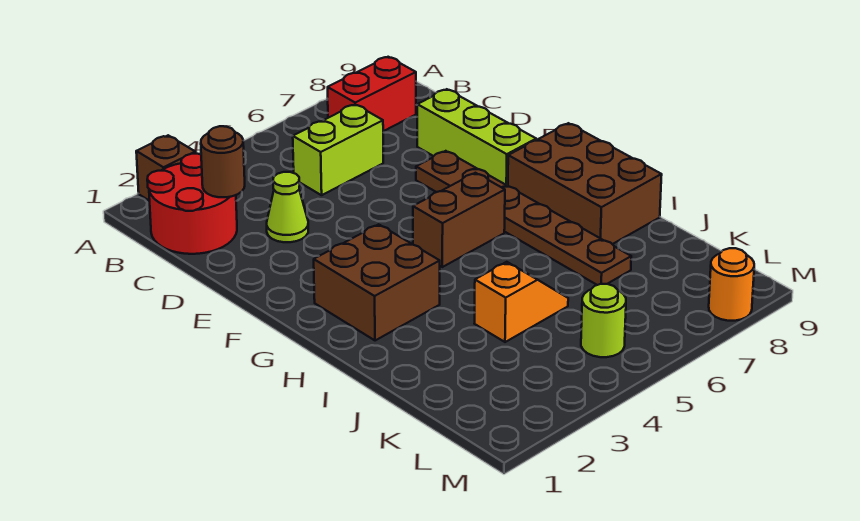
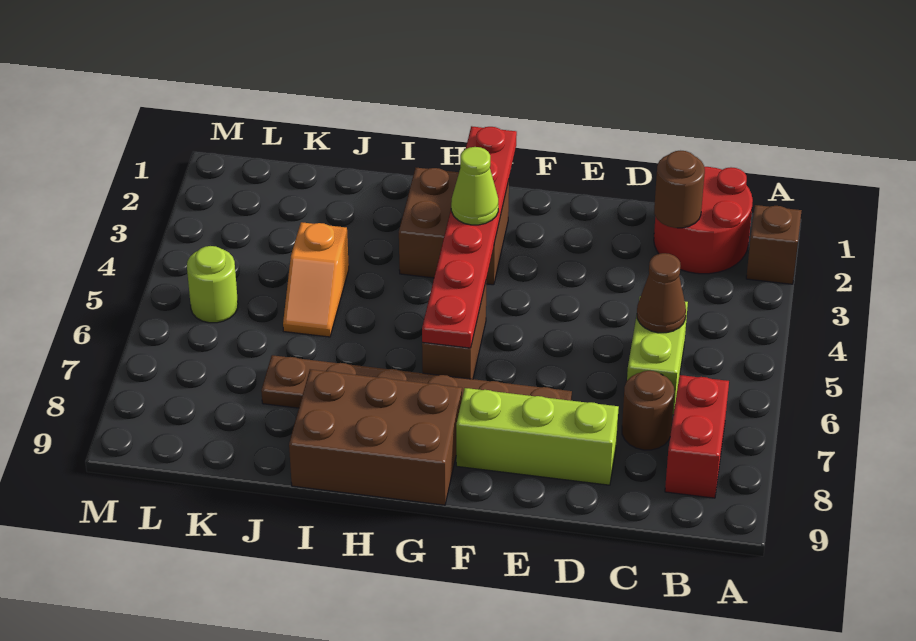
none -> brown 1x1 cone [637,253,686,333]
none -> brown 1x1 round brick [622,371,674,450]
lime 1x1 cone [267,172,308,242] -> lime 1x1 cone moved to [451,147,498,225]
none -> red 1x6 plate [422,126,517,348]
orange 1x1 round brick [709,248,754,321] -> none

